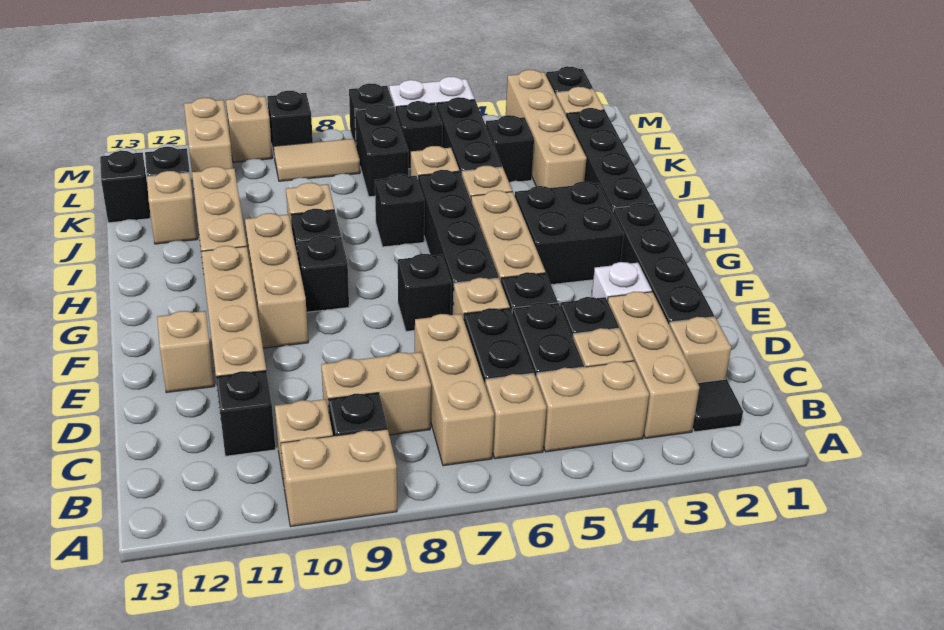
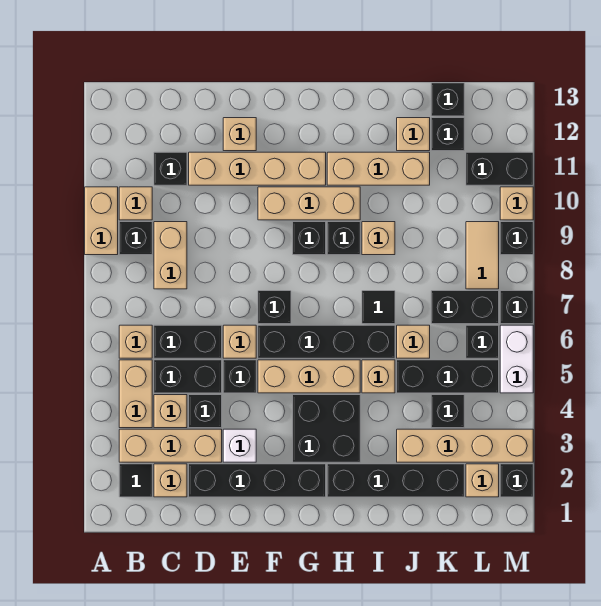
tan 1x3 brick [415,314,494,466] -> none
black 1x1 brick [375,174,424,247] -> black 1x1 tile [362,291,395,324]
tan 1x2 brick [184,98,233,172] -> black 1x2 brick [466,152,533,185]

